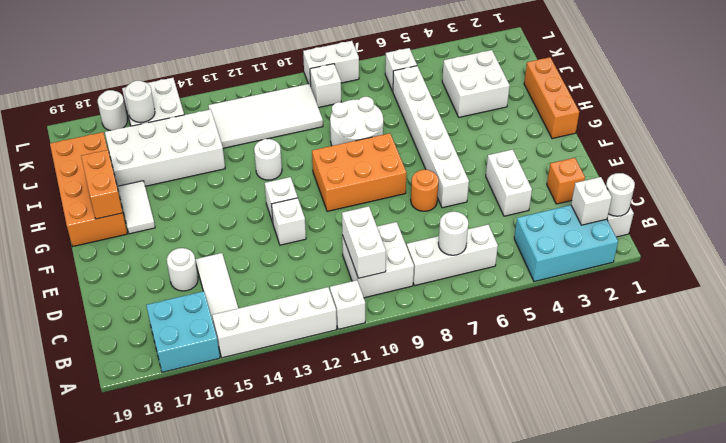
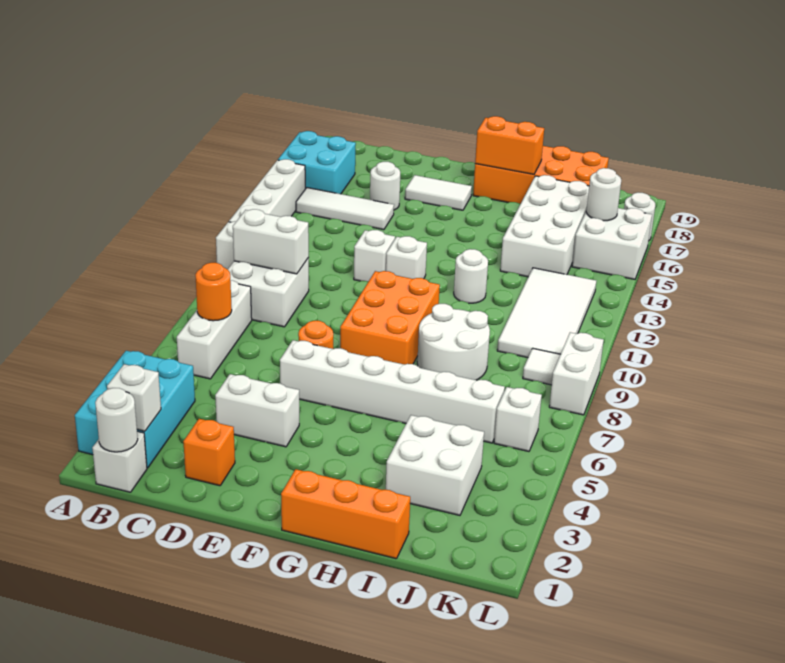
white 1x1 round brick [438,212,468,255] -> orange 1x1 round brick [195,263,232,321]
white 1x2 tile [118,181,155,234] -> white 1x2 tile moved to [405,175,472,210]
white 1x1 brick [310,64,341,108] -> white 1x1 tile [523,348,560,385]

